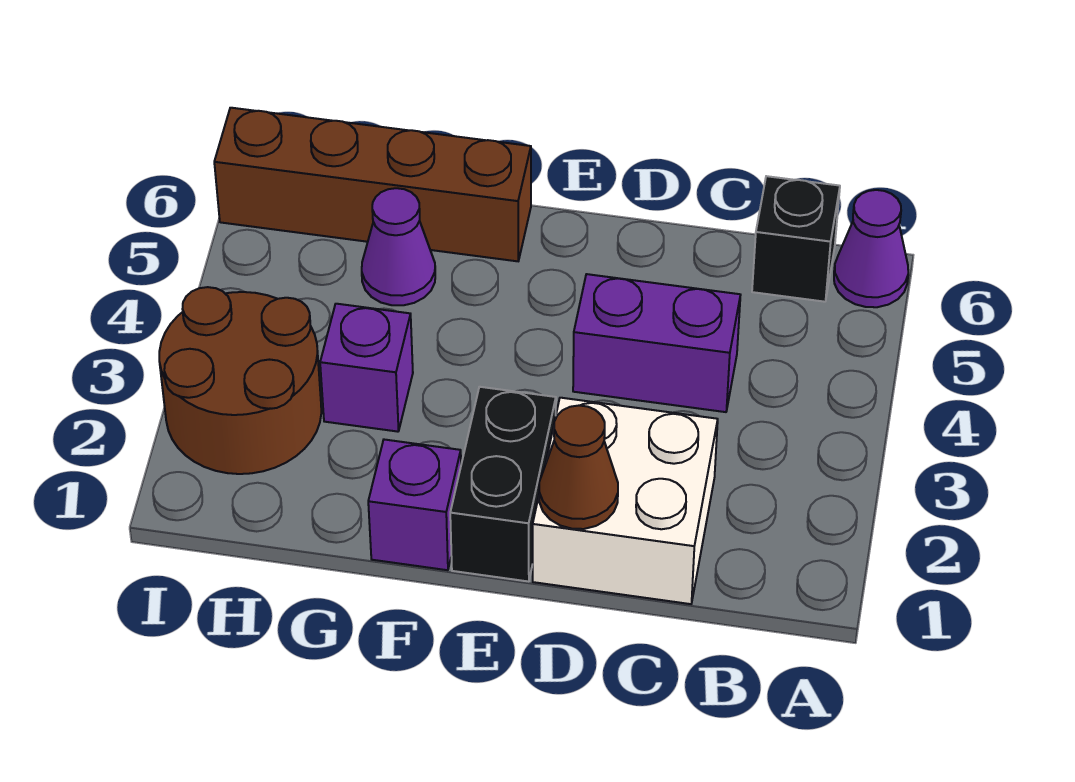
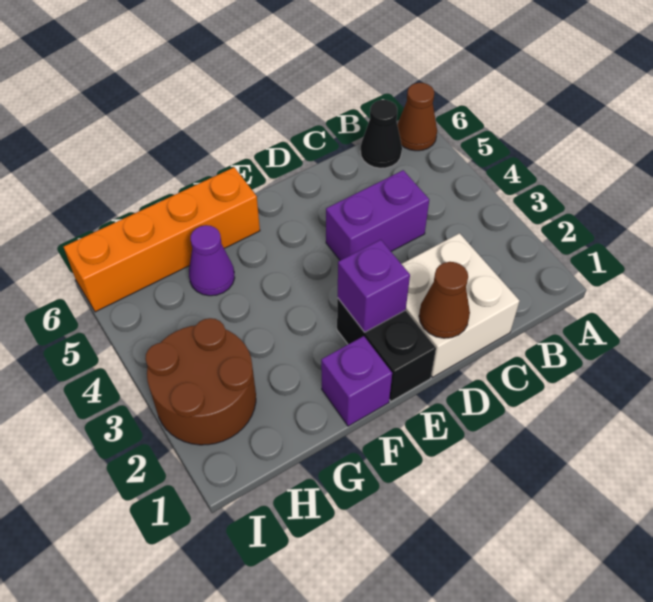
purple 1x1 cone [834,190,908,307] -> brown 1x1 cone [397,83,437,151]
black 1x1 brick [752,176,840,302] -> black 1x1 cone [360,100,402,168]
brown 1x4 brick [214,108,531,261] -> orange 1x4 brick [64,167,260,312]
purple 1x1 brick [320,304,413,432] -> purple 1x1 brick moved to [338,240,410,332]

